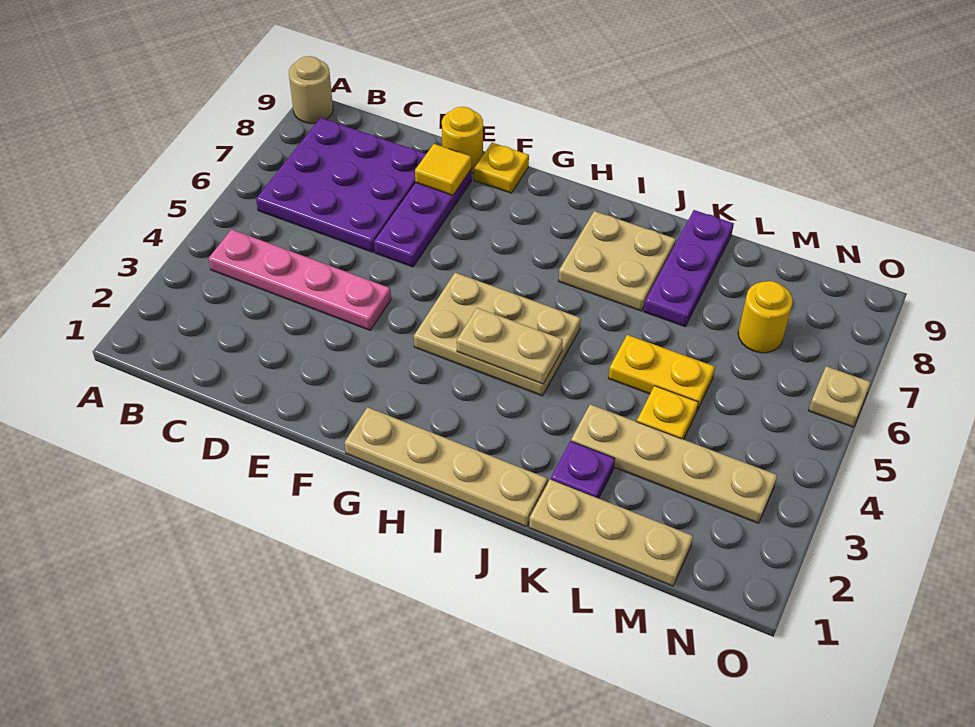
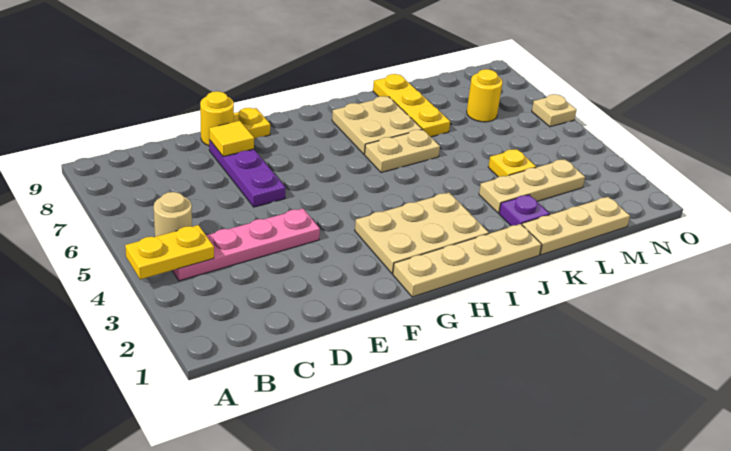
tan 1x1 round brick [289,56,333,123] -> tan 1x1 round brick moved to [154,192,192,237]
purple 3x3 plate [256,118,426,252] -> none
tan 2x3 plate [414,273,581,396] -> tan 2x3 plate moved to [355,193,489,274]
tan 1x2 plate [457,308,563,384] -> tan 1x2 plate moved to [365,130,440,173]
tan 1x4 plate [571,404,777,523] -> tan 1x3 plate [479,159,585,213]
yellow 1x2 plate [608,335,715,410] -> yellow 1x2 plate moved to [125,225,214,279]
purple 1x3 plate [644,210,734,327] -> yellow 1x3 plate [373,74,450,137]

